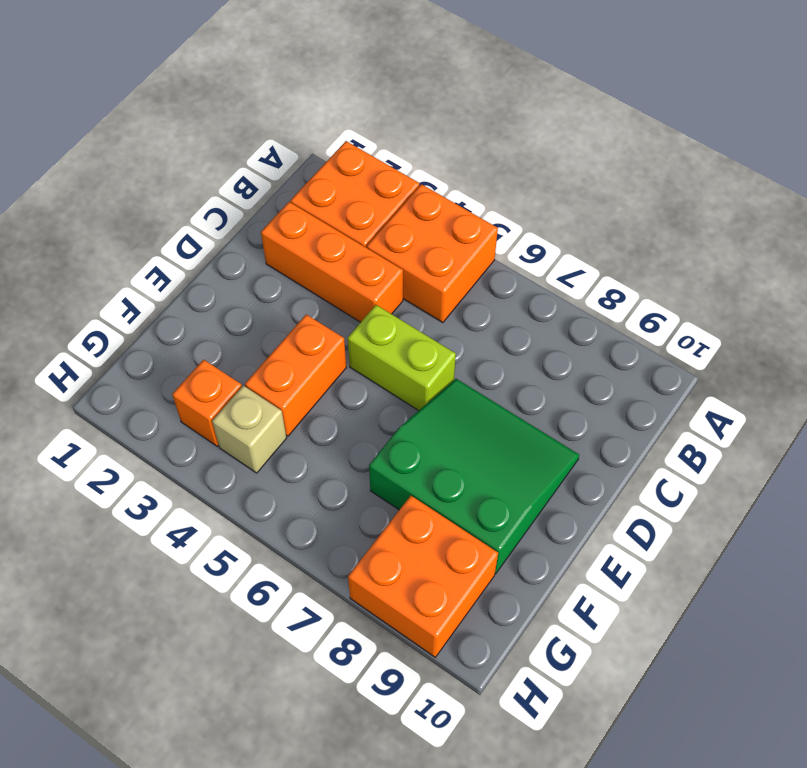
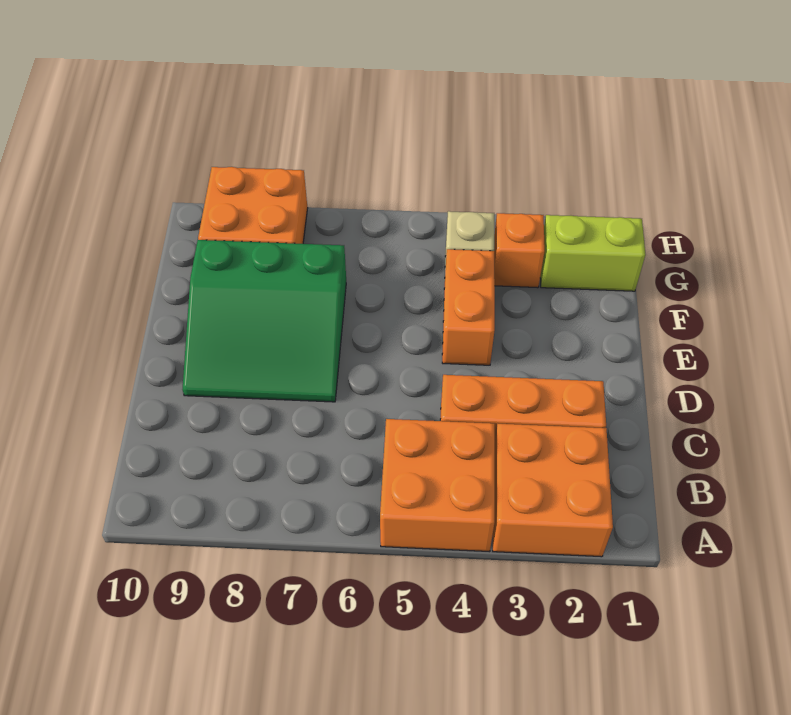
lime 1x2 brick [348,305,456,411] -> lime 1x2 brick moved to [540,215,645,291]

